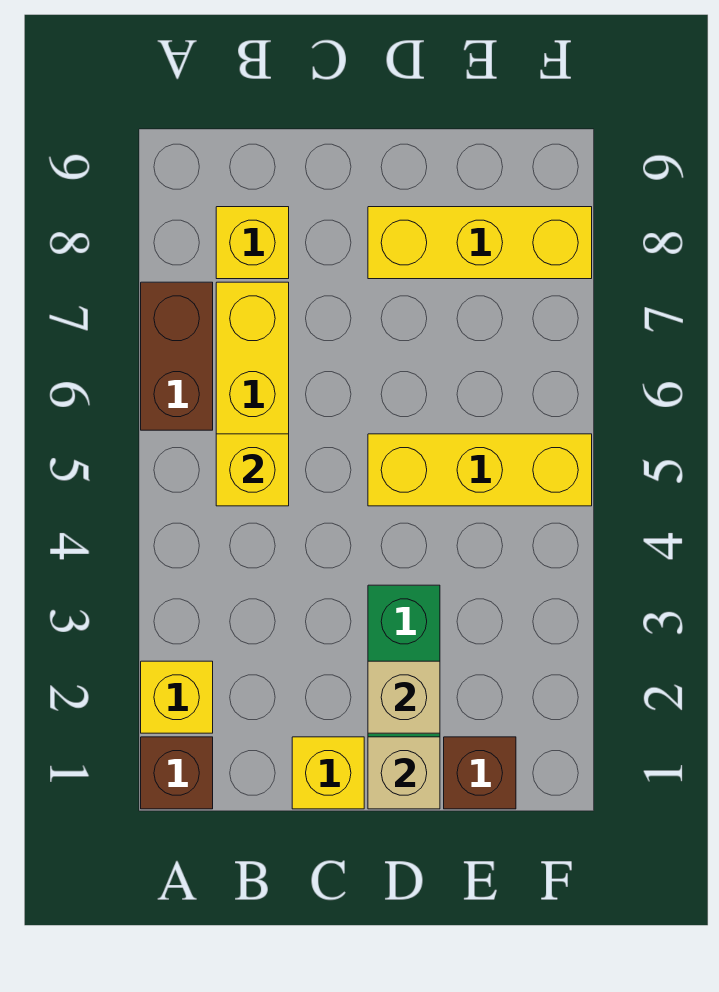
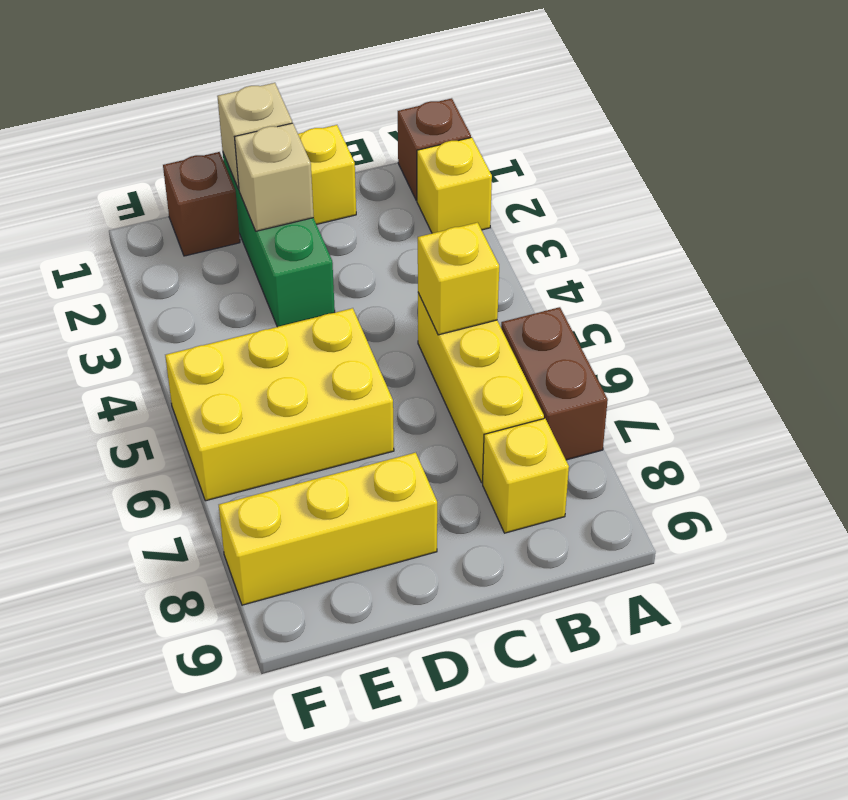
yellow 1x3 brick [368,434,592,506] -> yellow 2x3 brick [165,308,394,501]

